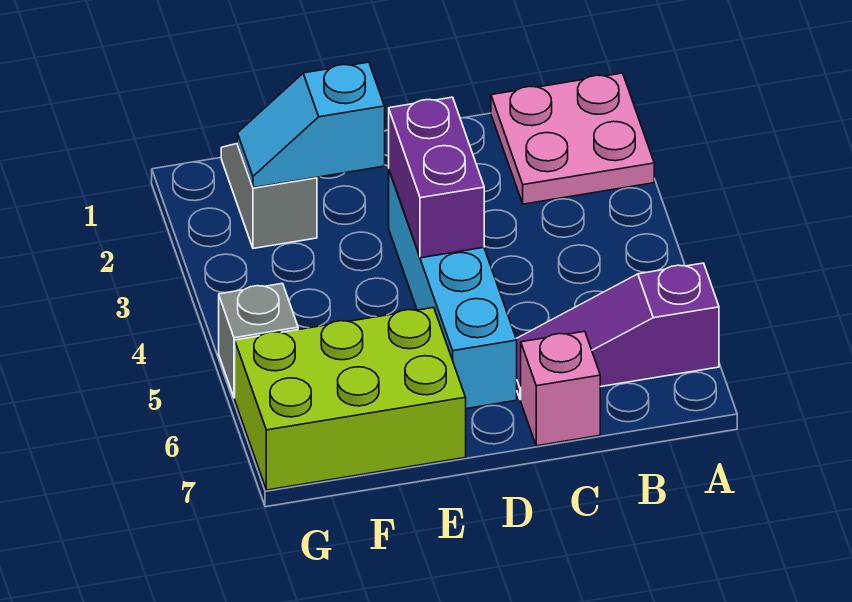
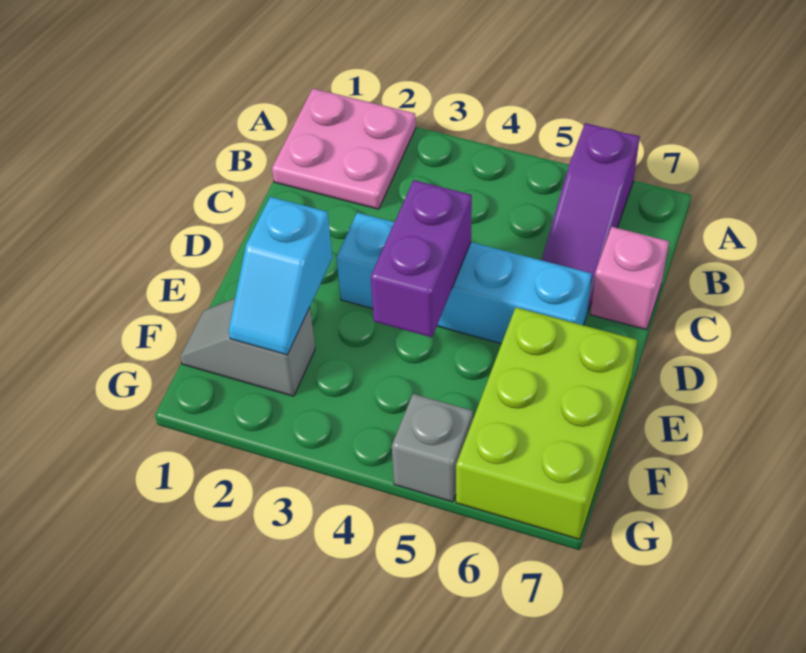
purple 1x2 brick [389,97,484,258] -> purple 1x2 brick turned to [371,180,472,337]

